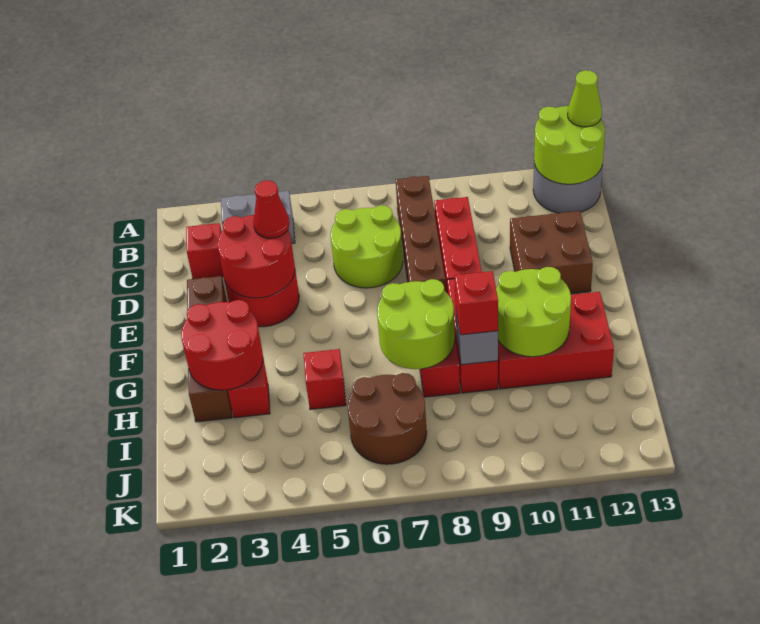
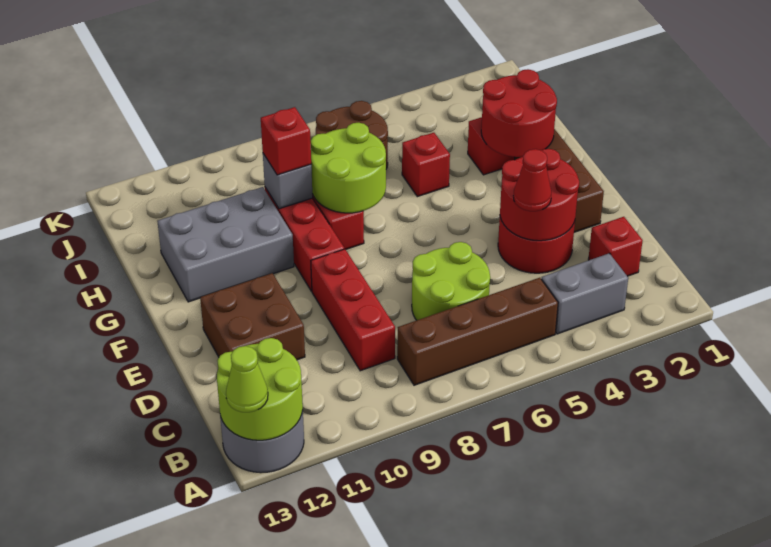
brown 1x4 brick [396,176,446,292] -> brown 1x4 brick turned to [397,278,558,385]
red 2x3 brick [498,292,614,389] -> grey 2x3 brick [157,187,294,302]
lime 2x2 round brick [496,267,571,357] -> none

